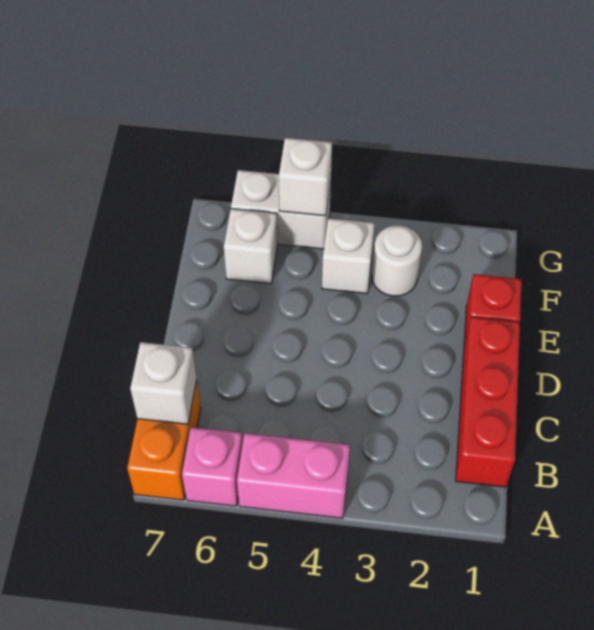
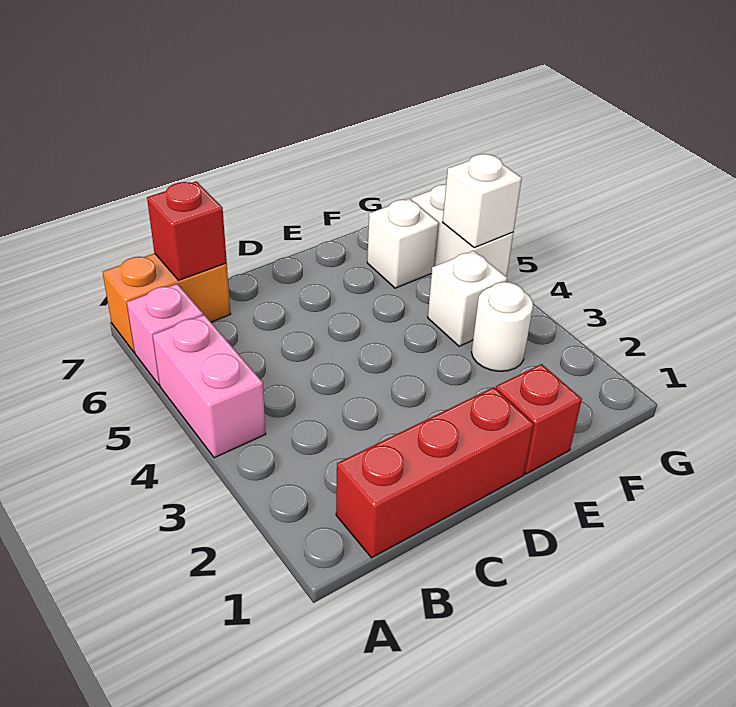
white 1x1 brick [130,342,197,424] -> red 1x1 brick [147,181,227,280]

